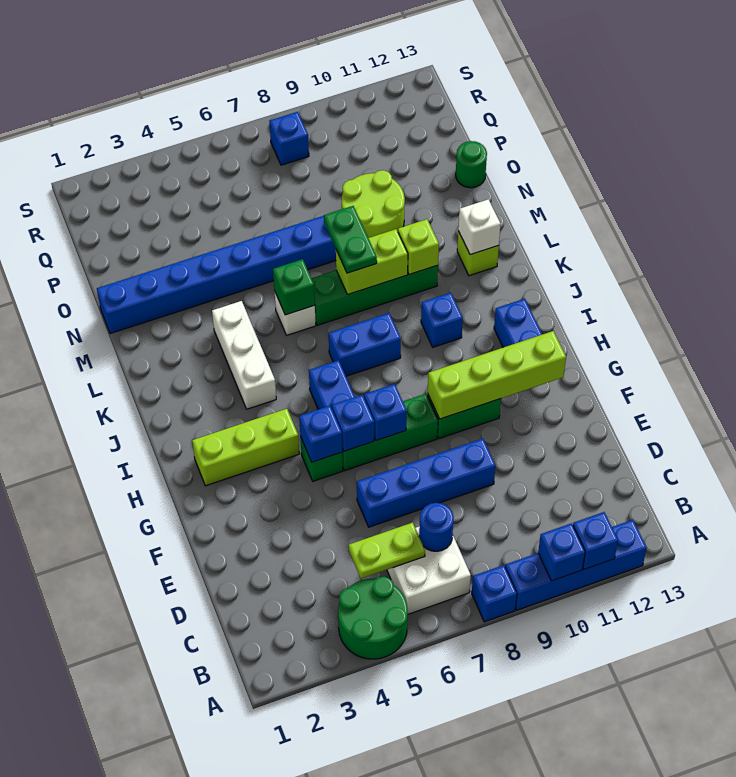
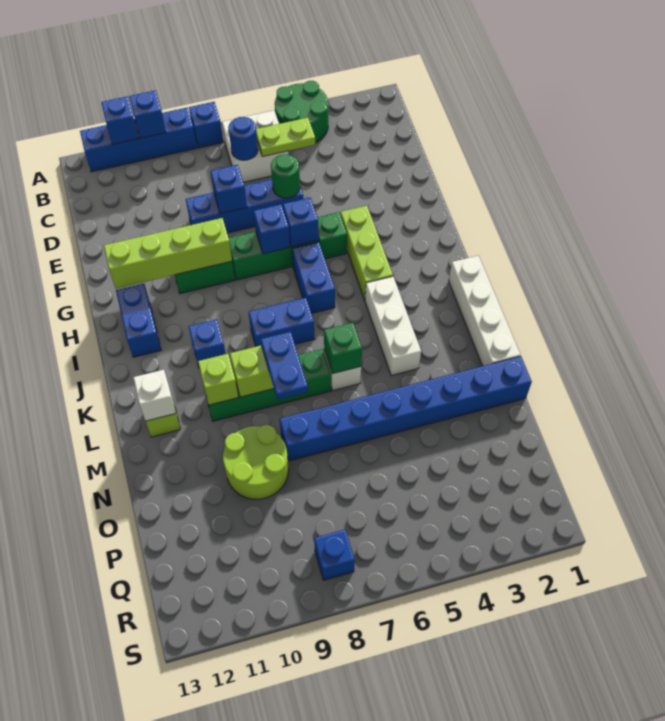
blue 1x1 brick [299,406,342,462] -> blue 1x1 brick moved to [210,165,247,214]
lime 1x3 brick [192,409,299,486] -> lime 1x3 brick turned to [341,206,393,300]
none -> white 1x4 brick [449,256,520,366]
green 1x2 plate [324,206,377,273] -> blue 1x2 plate [261,332,308,400]
green 1x1 round brick [456,141,487,188] -> green 1x1 round brick moved to [271,154,300,198]

